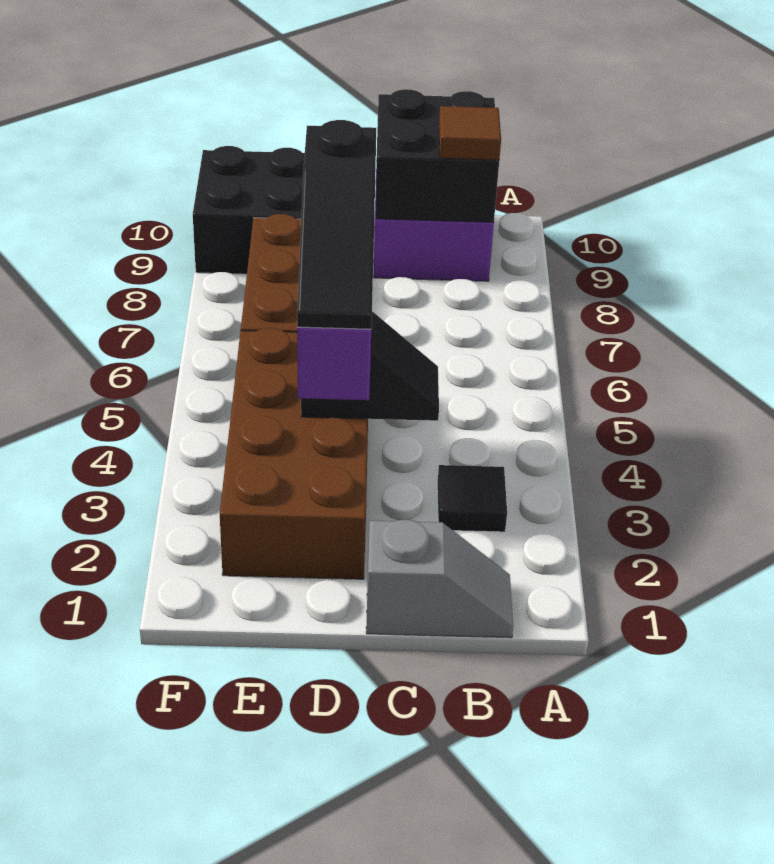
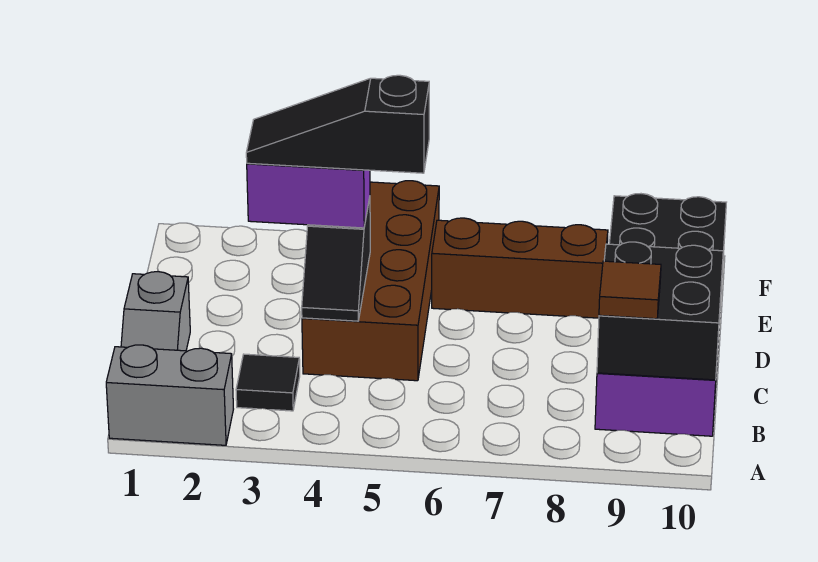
none -> grey 1x2 brick [106,345,233,445]
brown 2x4 brick [220,328,368,579] -> brown 2x4 brick turned to [302,181,439,381]

